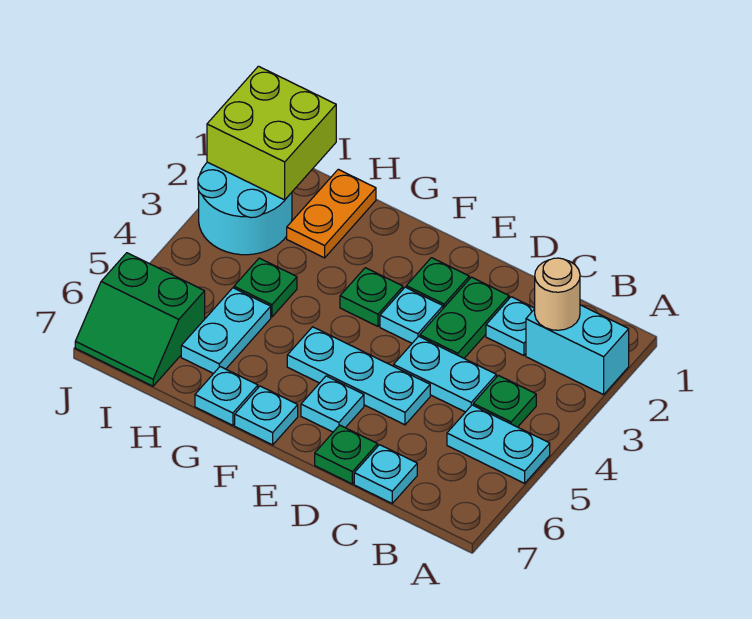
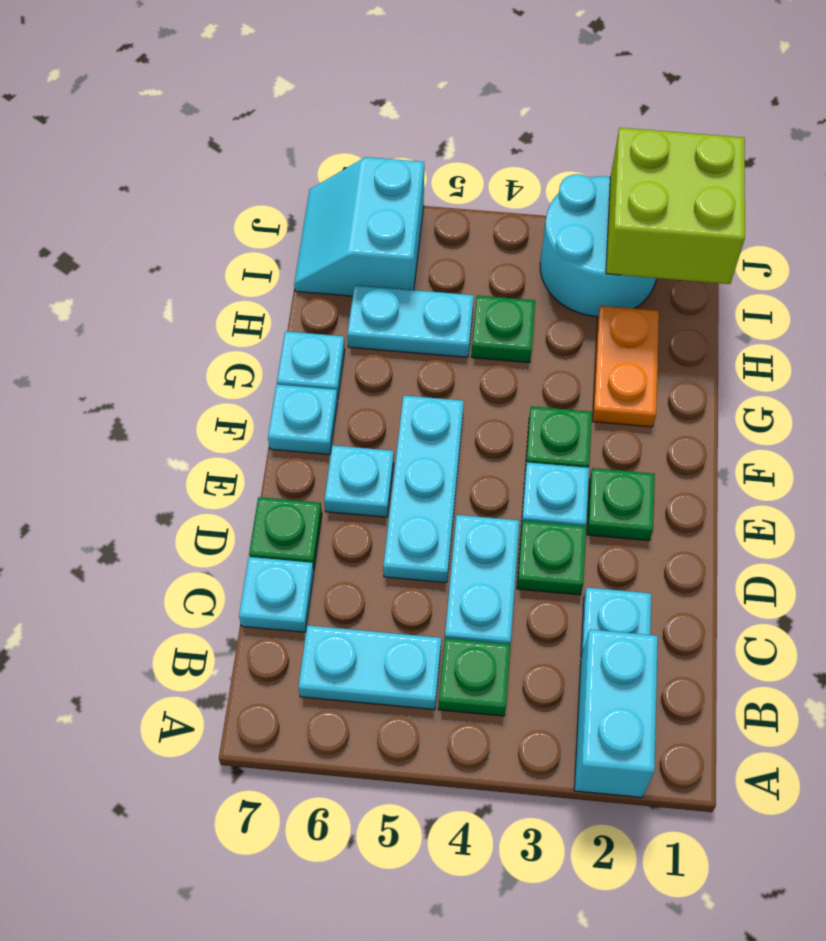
cyan 1x2 plate [447,405,550,483] -> cyan 1x2 plate turned to [298,625,441,710]
tan 1x1 round brick [535,258,580,330] -> none
green 1x2 plate [420,277,509,358] -> green 1x1 plate [517,521,586,595]
orange 1x2 plate [287,169,376,258] -> orange 1x2 plate turned to [593,306,659,427]
green 2x2 slope [75,253,205,386] -> cyan 2x2 slope [294,157,424,296]

